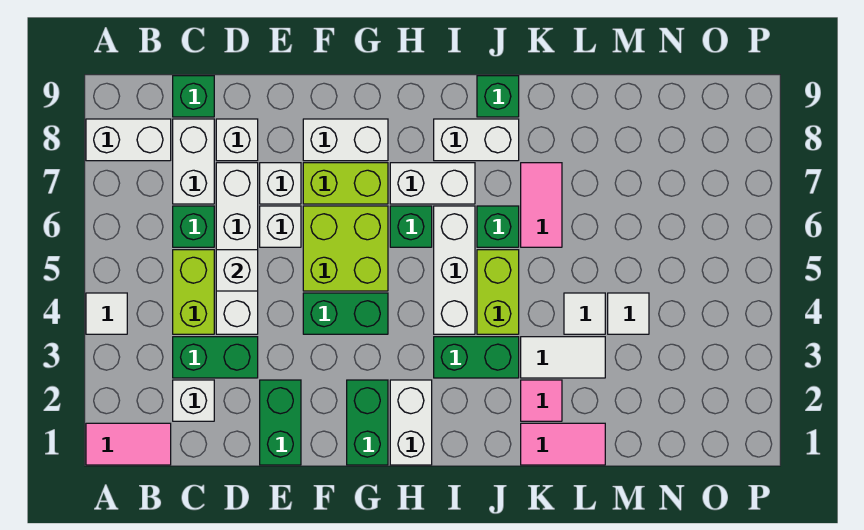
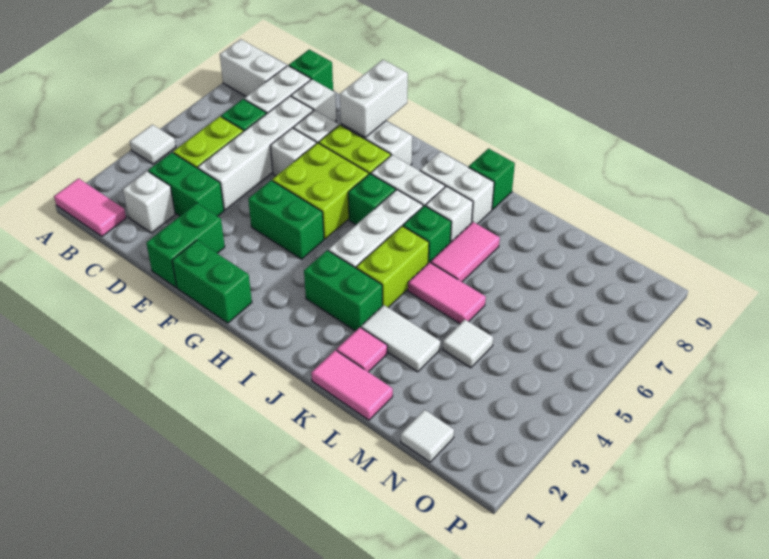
white 1x1 brick [216,250,258,291] -> white 1x1 brick moved to [425,186,473,243]
green 1x2 brick [347,380,388,465] -> green 1x2 brick turned to [172,240,252,323]
white 1x2 brick [390,380,432,465] -> white 1x2 brick moved to [340,60,408,137]
none -> pink 1x2 tile [408,262,486,324]
white 1x1 tile [564,293,605,334] -> white 1x1 tile moved to [401,410,454,462]

